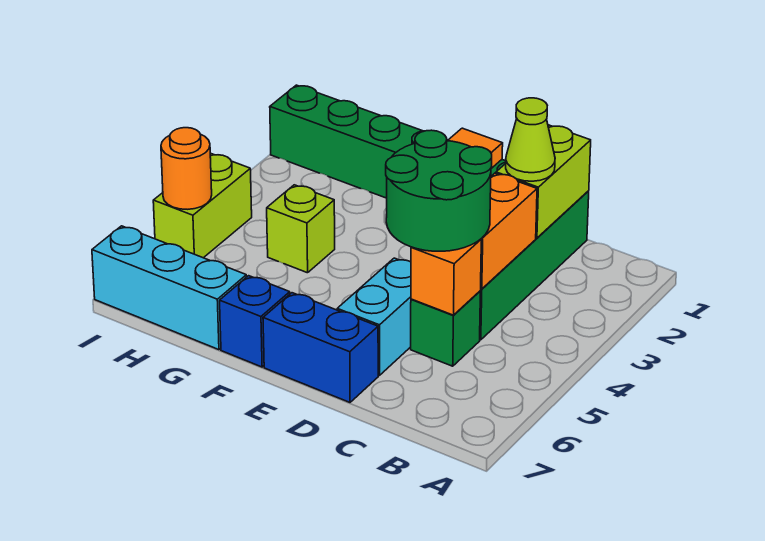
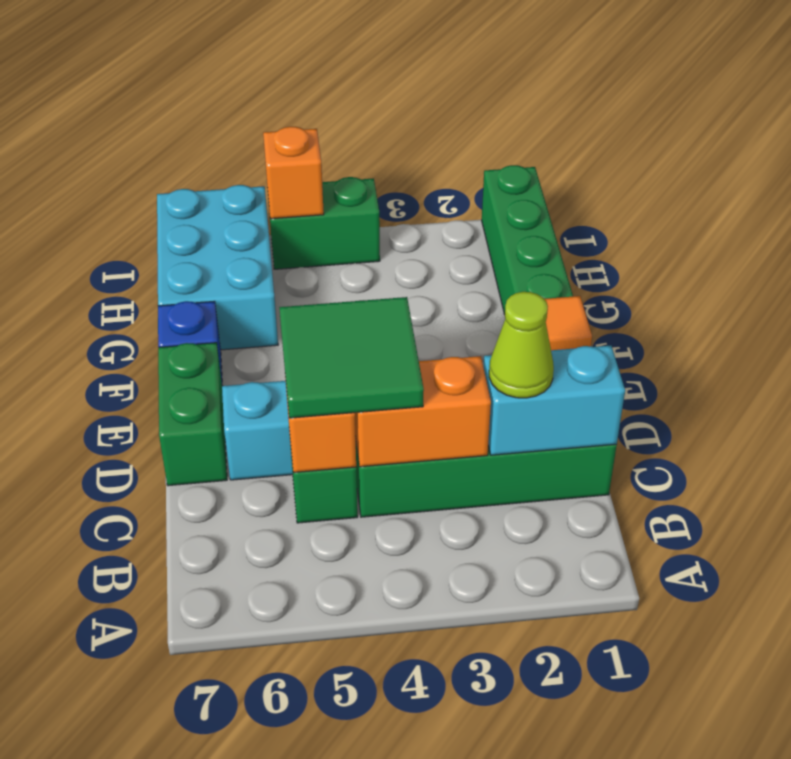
lime 1x2 brick [496,125,591,238] -> cyan 1x2 brick [483,346,625,455]
green 2x2 round brick [386,130,492,251] -> green 2x2 tile [279,297,424,418]
blue 1x2 brick [263,293,378,402] -> green 1x2 brick [158,343,227,486]
lime 1x1 brick [267,185,335,273] -> none
cyan 1x3 brick [92,226,246,350] -> cyan 2x3 brick [157,185,278,350]
lime 1x2 brick [153,154,252,258] -> green 1x2 brick [268,177,380,269]
orange 1x1 round brick [161,128,212,209] -> orange 1x1 brick [263,127,324,219]

